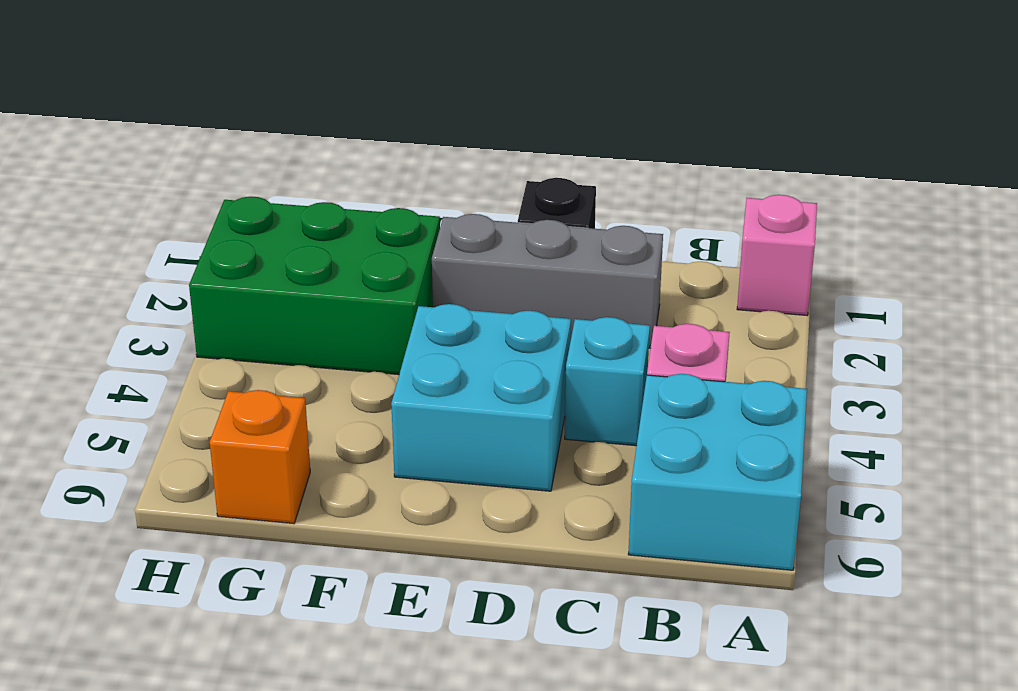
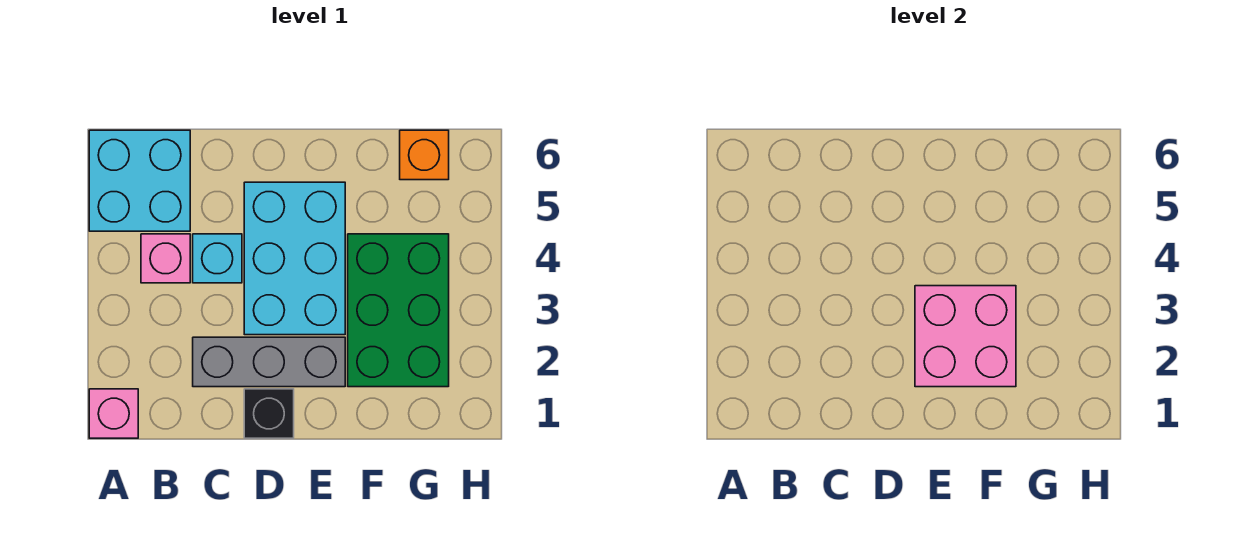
cyan 2x2 brick [391,304,571,491] -> cyan 2x3 brick [244,182,345,335]
none -> pink 2x2 brick [915,286,1016,387]
green 2x3 brick [189,197,440,375] -> green 2x3 brick turned to [348,234,449,387]

